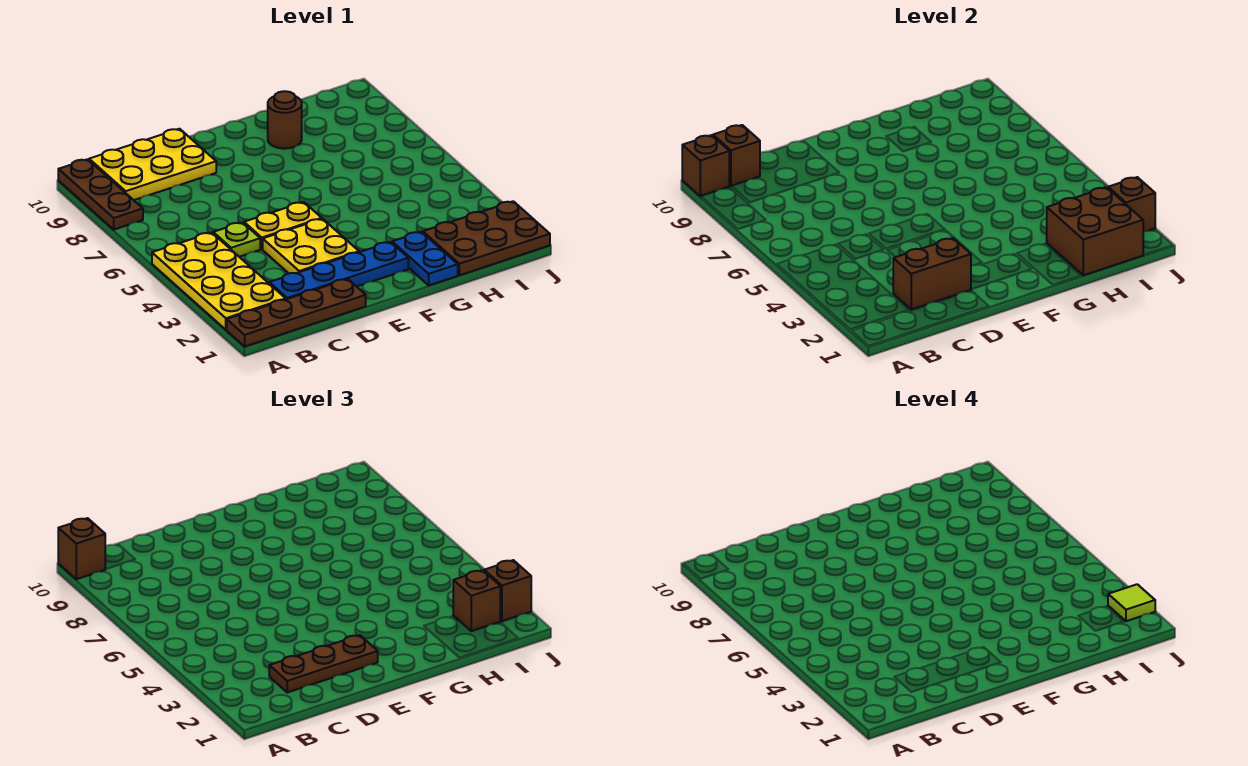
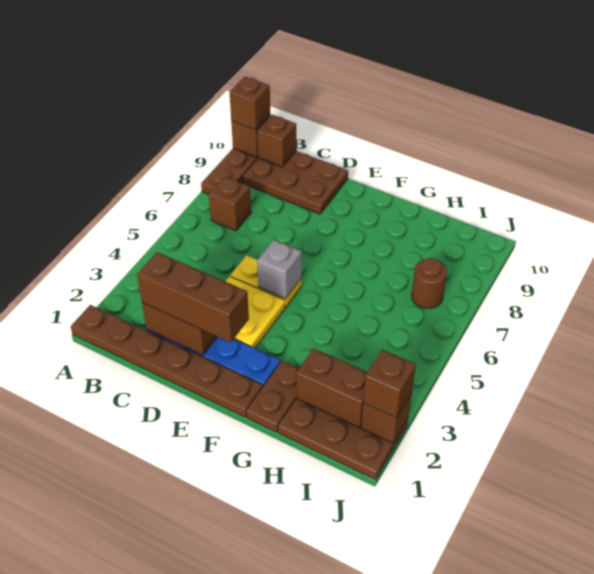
brown 1x4 plate [227,279,366,346] -> brown 1x6 plate [71,305,263,417]
yellow 2x4 plate [152,233,286,330] -> none
yellow 2x3 plate [89,129,216,200] -> brown 2x3 plate [243,151,348,214]
brown 1x3 plate [269,635,378,692] -> brown 1x3 brick [137,252,249,343]
lime 1x1 plate [213,222,260,257] -> none
none -> grey 1x1 brick [257,240,302,299]
blue 1x2 plate [392,232,458,285] -> brown 1x2 plate [246,361,299,432]
brown 1x1 round brick [268,91,302,149] -> brown 1x1 round brick moved to [411,258,447,309]
brown 2x2 brick [1047,187,1143,275] -> brown 1x2 brick [296,348,368,427]
brown 1x1 brick [453,570,500,631] -> brown 1x1 brick moved to [209,177,251,231]
lime 1x1 tile [1108,584,1155,621] -> none

